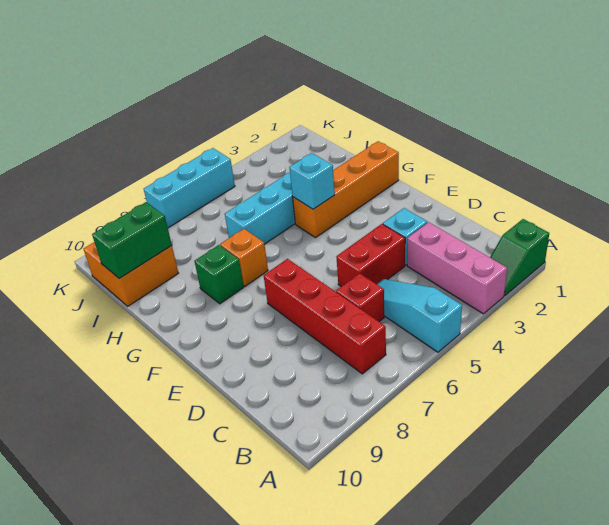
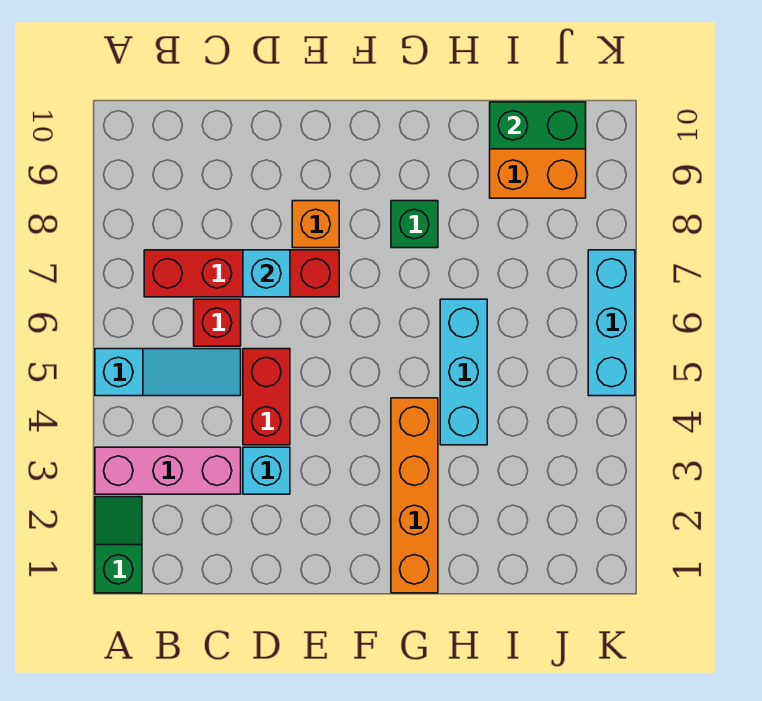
cyan 1x1 brick [289,153,335,209] -> cyan 1x1 brick moved to [243,250,290,297]
orange 1x1 brick [220,229,268,286] -> orange 1x1 brick moved to [292,201,339,248]
green 1x2 brick [92,202,172,279] -> green 1x2 brick turned to [490,102,586,149]

